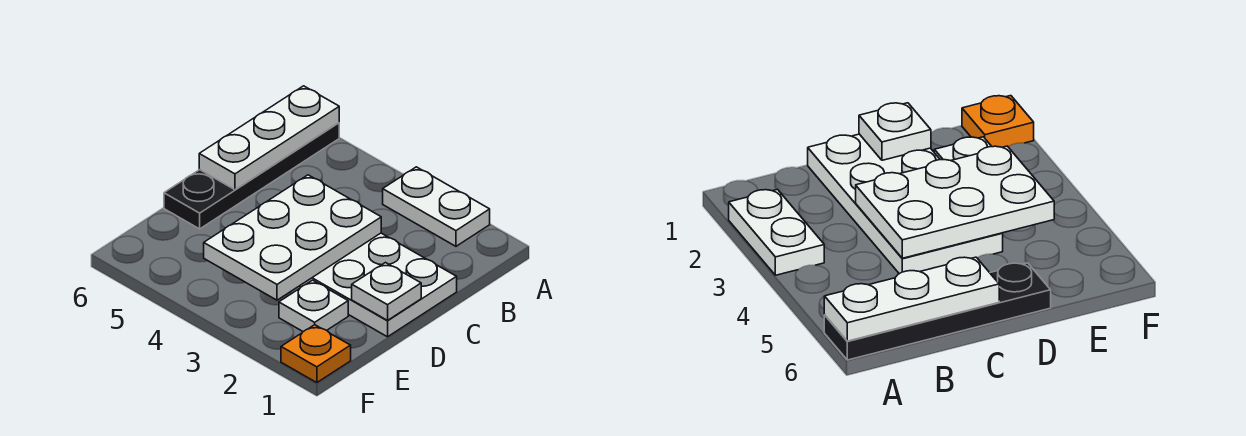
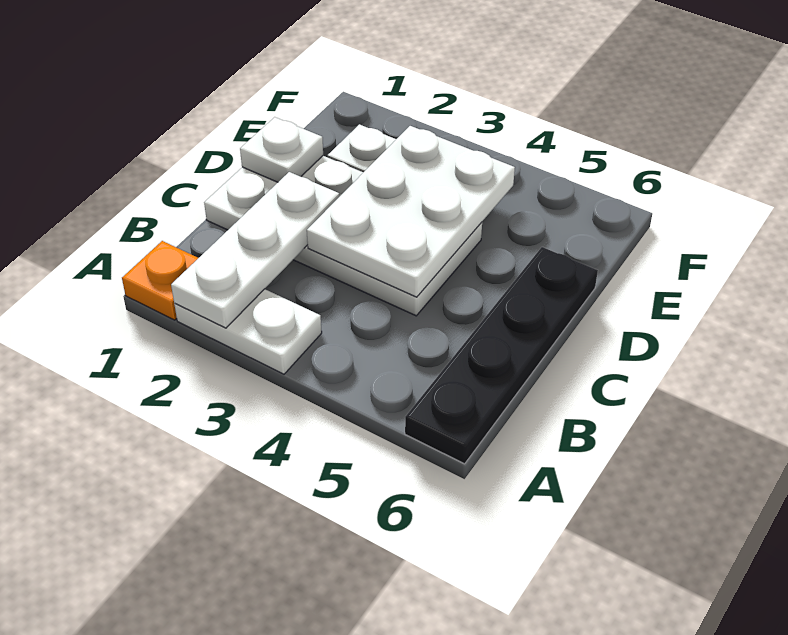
white 1x3 plate [199,86,339,190] -> white 1x3 plate moved to [171,172,339,328]
orange 1x1 plate [281,325,351,383] -> orange 1x1 plate moved to [122,241,198,320]

